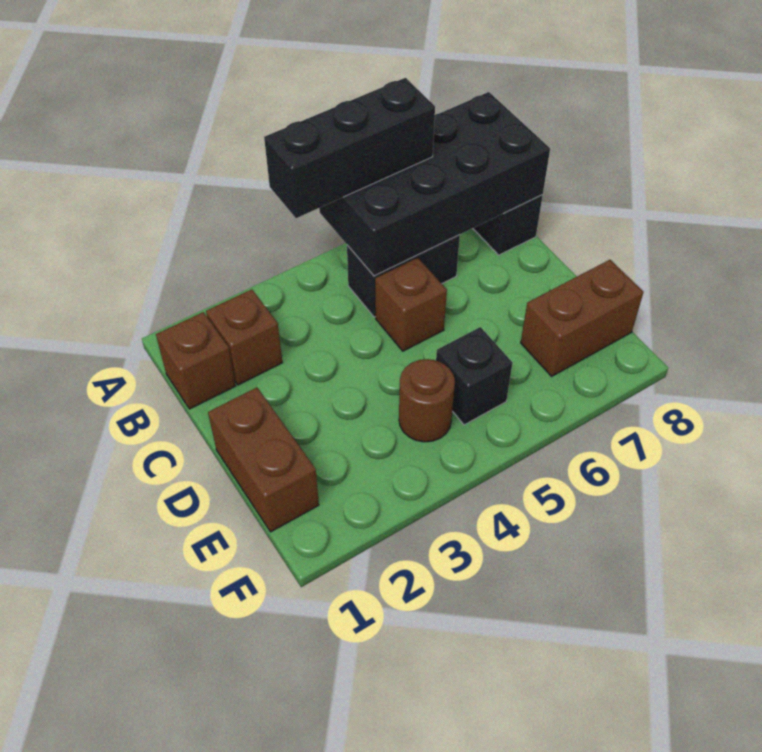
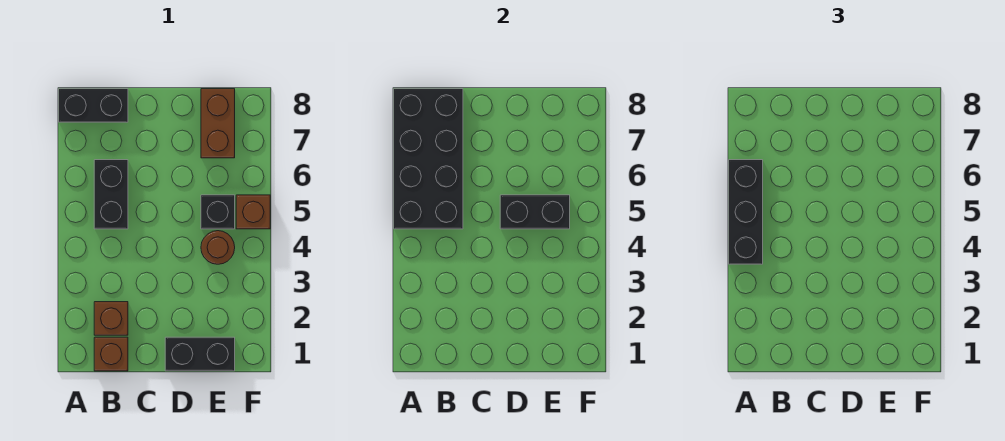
brown 1x1 brick [375,258,447,351] -> brown 1x1 brick moved to [236,195,270,229]
brown 1x2 brick [208,388,319,532] -> black 1x2 brick [165,337,235,371]
none -> black 1x2 brick [500,195,570,229]

